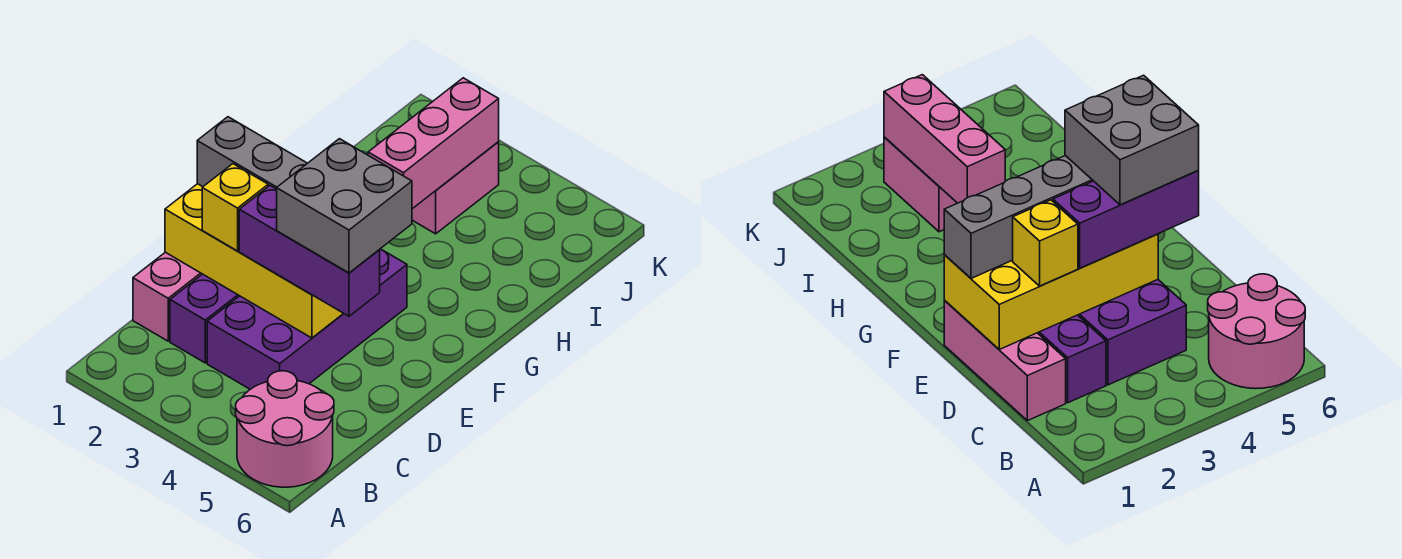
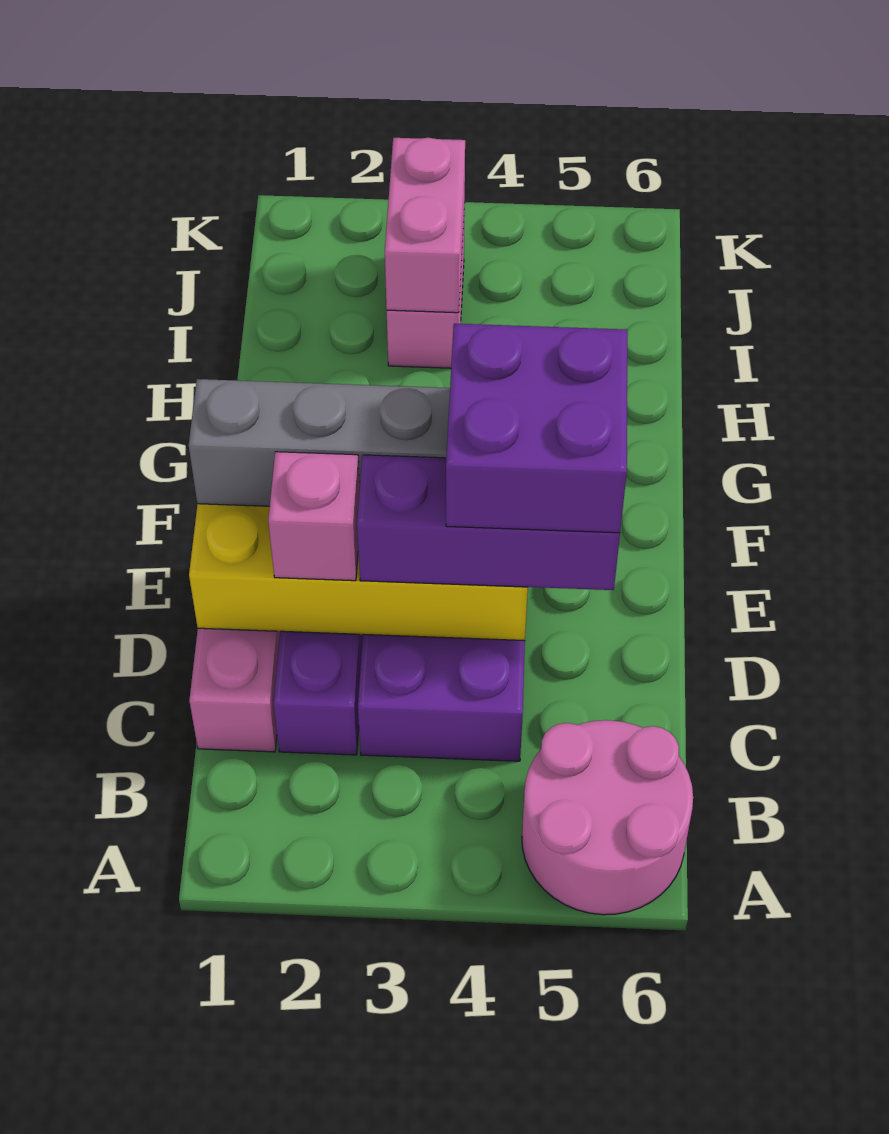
yellow 1x1 brick [202,164,268,251] -> pink 1x1 brick [268,452,360,581]
grey 2x2 brick [277,139,412,273] -> purple 2x2 brick [446,324,627,533]
pink 1x3 brick [368,78,499,209] -> pink 1x2 brick [385,138,465,313]

